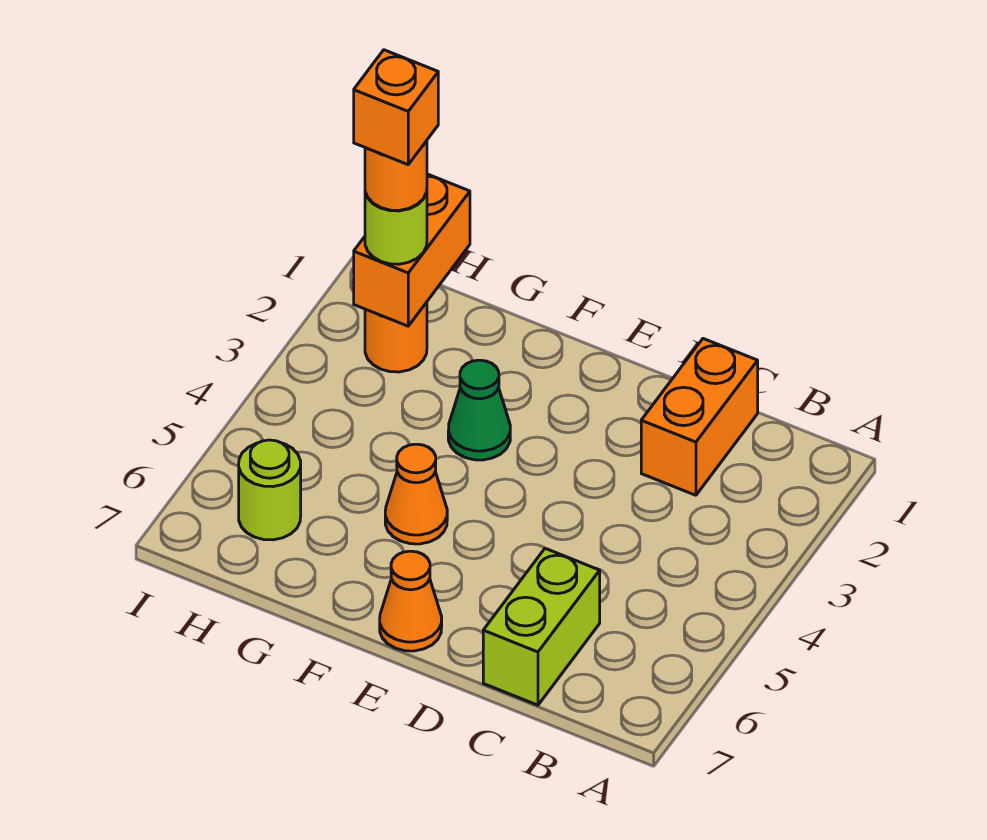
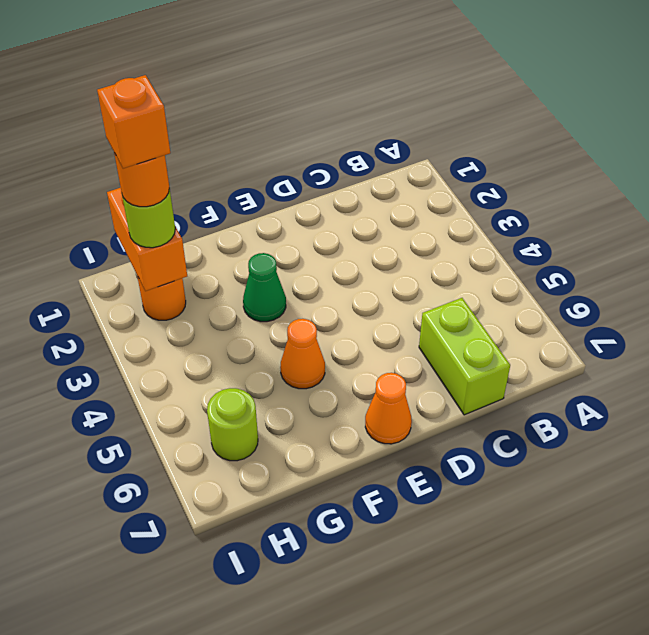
orange 1x2 brick [641,339,758,495] -> none

